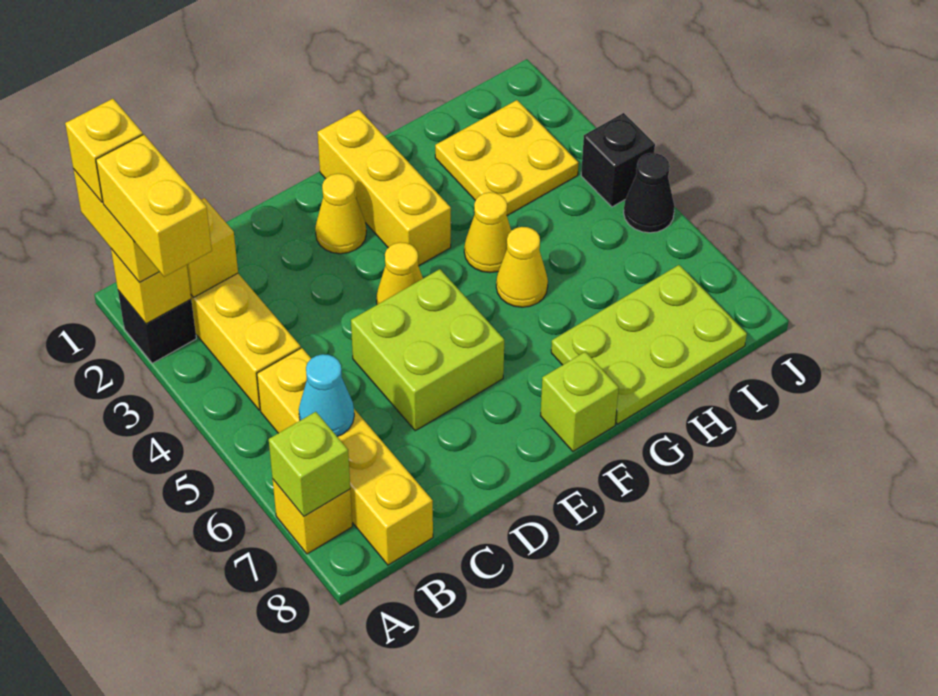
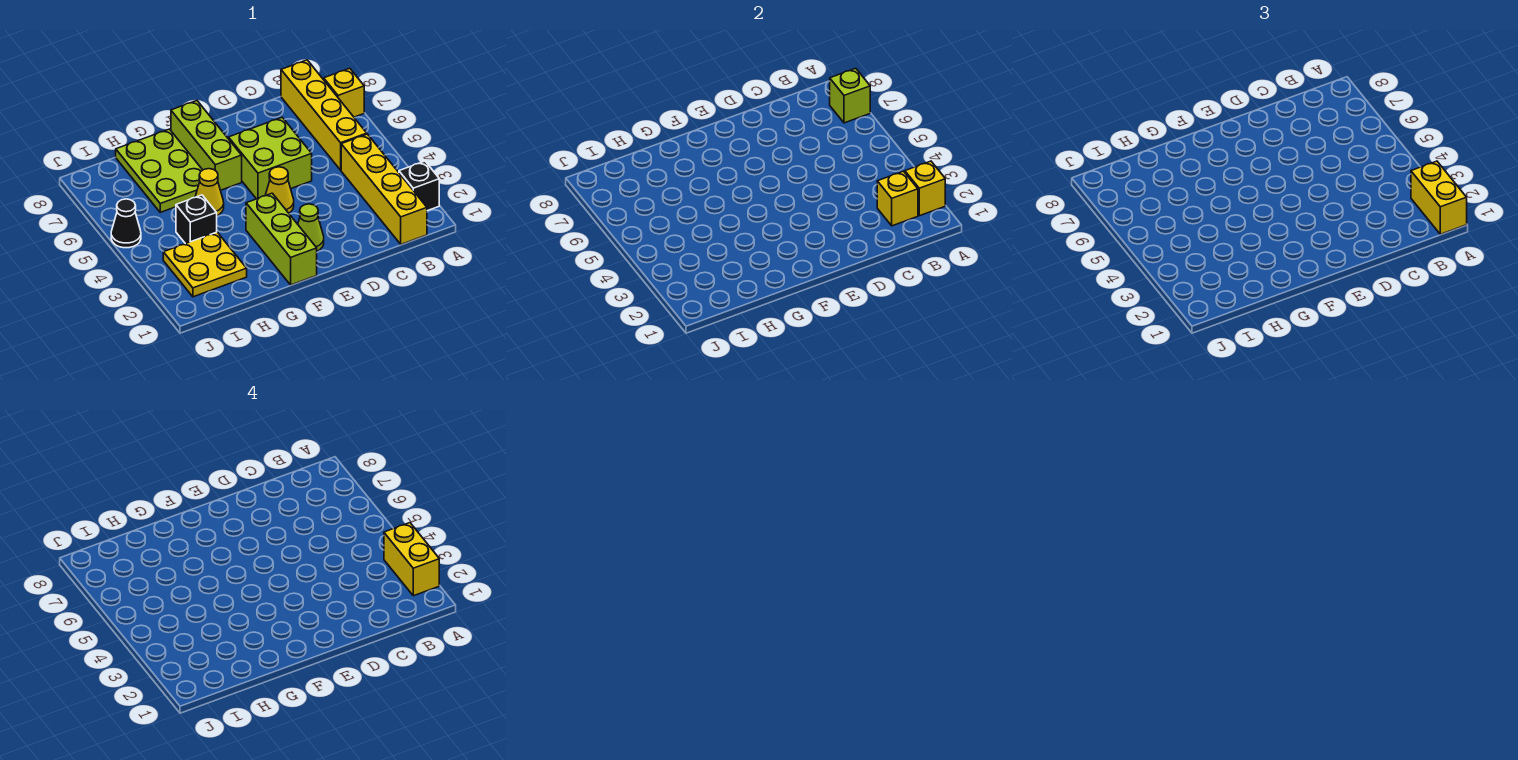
yellow 1x1 brick [65,99,143,202] -> none
cyan 1x1 cone [299,354,354,436] -> none
yellow 1x1 cone [315,174,366,254] -> lime 1x1 cone [298,204,324,251]
yellow 1x3 brick [317,110,451,266] -> lime 1x3 brick [246,193,317,285]
lime 1x1 brick [540,352,619,451] -> lime 1x3 brick [171,101,242,190]
yellow 1x1 cone [464,192,511,273] -> none
lime 2x3 plate [551,265,747,424] -> lime 2x3 plate turned to [116,129,202,212]
black 1x1 brick [581,113,655,207] -> black 1x1 brick moved to [176,195,217,244]

